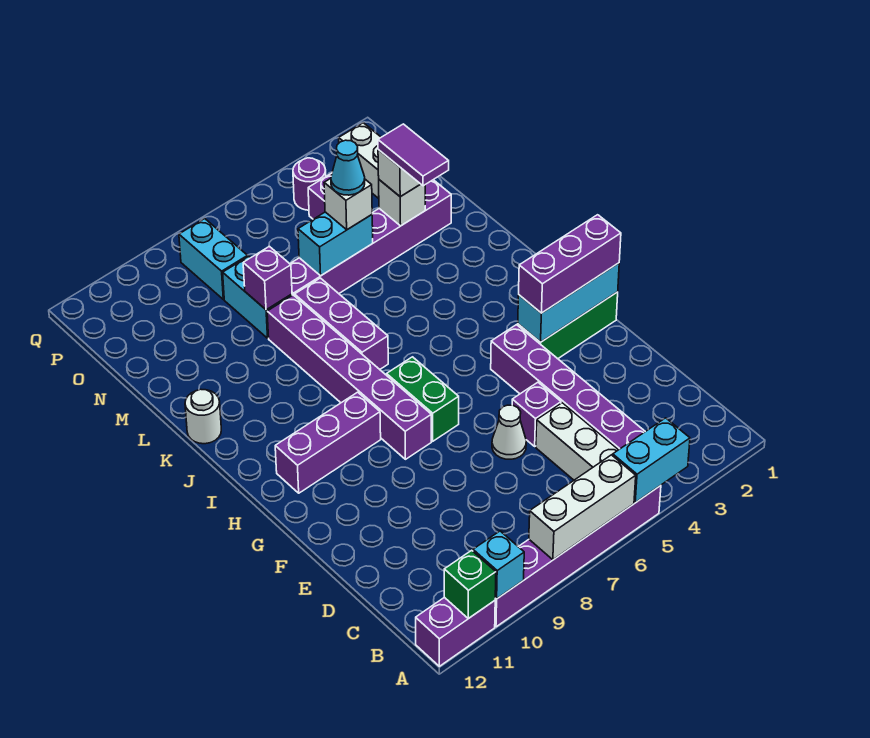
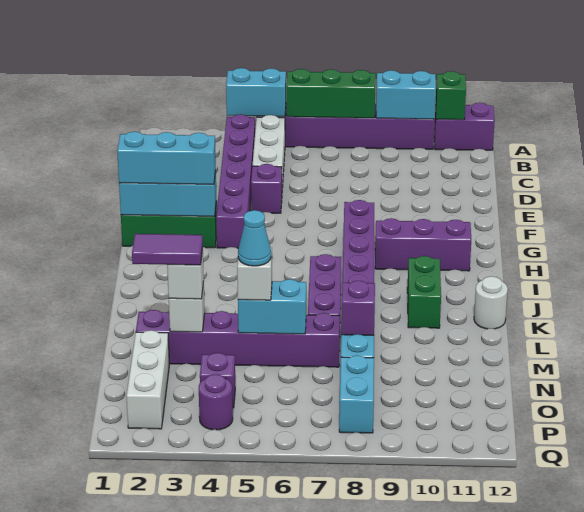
white 1x3 brick [529,455,636,560] -> green 1x3 brick [286,69,376,118]
cyan 1x1 brick [473,531,524,599] -> cyan 1x2 brick [376,70,436,119]
white 1x1 cone [492,405,526,459] -> none
purple 1x3 brick [519,215,621,313] -> cyan 1x3 brick [117,132,216,184]
green 1x2 brick [387,357,459,441] -> green 1x2 brick moved to [407,256,441,328]
purple 1x2 tile [378,124,449,186] -> purple 1x2 tile turned to [132,234,203,265]

